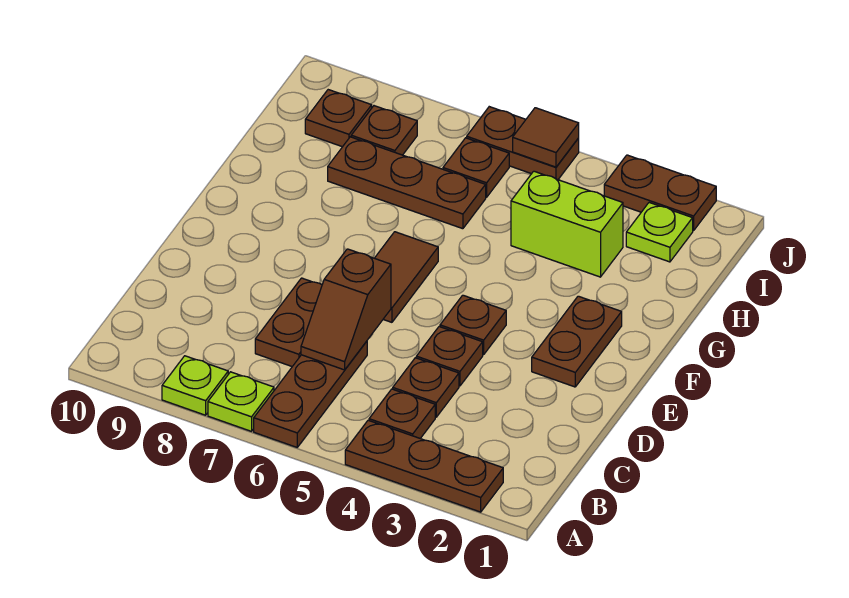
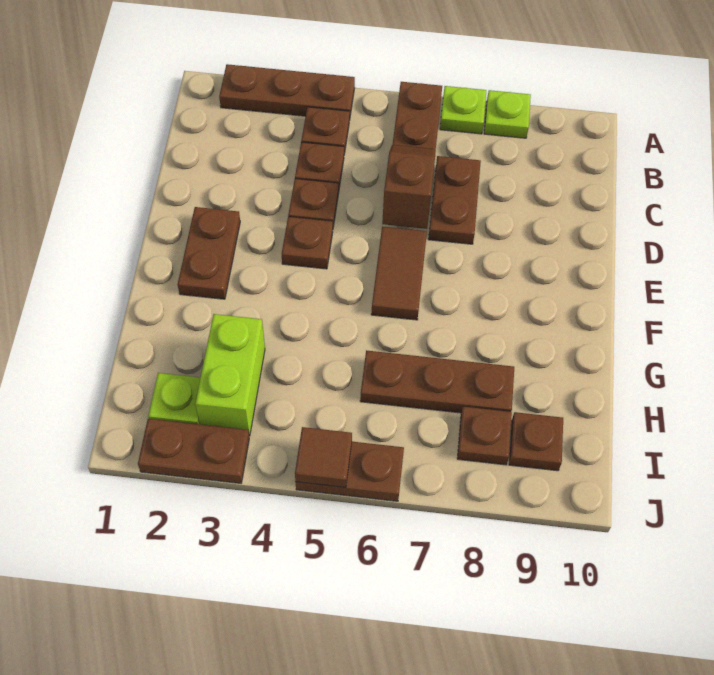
lime 1x2 brick [511,171,623,277] -> lime 1x2 brick turned to [195,314,265,436]
brown 1x1 plate [443,138,509,197] -> none

